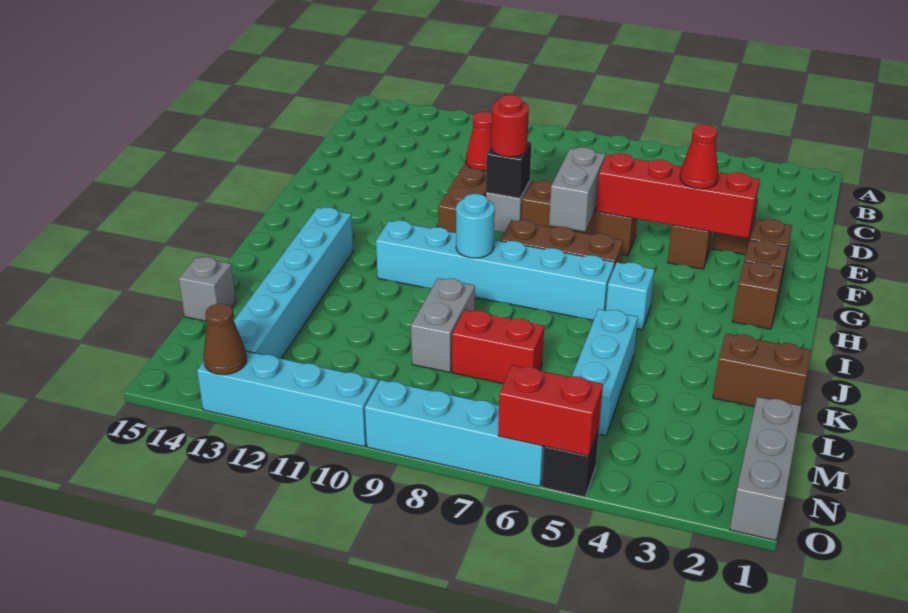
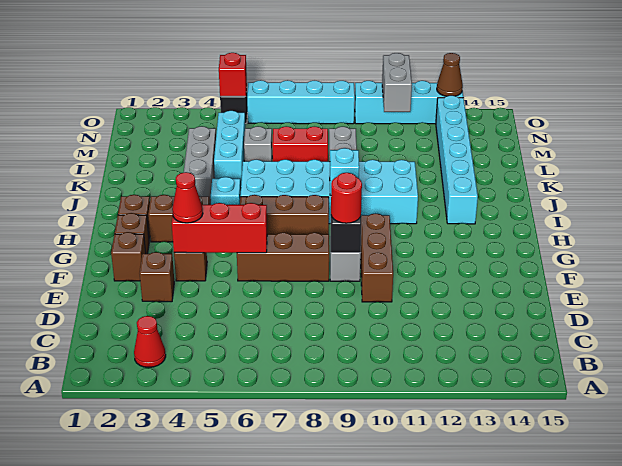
red 1x1 cone [466,112,492,171] -> red 1x1 cone moved to [134,316,166,368]
red 1x4 brick [596,153,760,238] -> red 1x3 brick [172,203,267,253]
grey 1x2 brick [549,147,605,232] -> grey 1x2 brick moved to [382,53,412,112]
cyan 1x6 brick [376,220,615,320] -> cyan 2x6 brick [241,160,418,224]
cyan 1x1 round brick [456,194,495,258] -> cyan 1x1 brick [330,148,359,196]
brown 1x2 brick [713,334,811,407] -> brown 1x2 brick moved to [148,195,210,242]
grey 1x1 brick [179,257,236,321] -> grey 1x1 brick moved to [244,126,272,162]
grey 1x3 brick [730,397,801,541] -> grey 1x3 brick moved to [184,126,216,205]
red 1x2 brick [498,365,603,456] -> red 1x1 brick [219,53,247,96]

